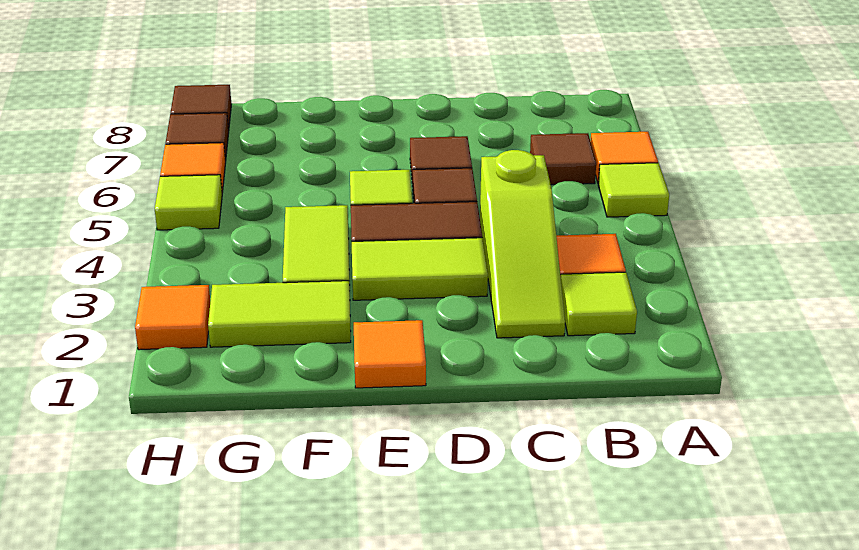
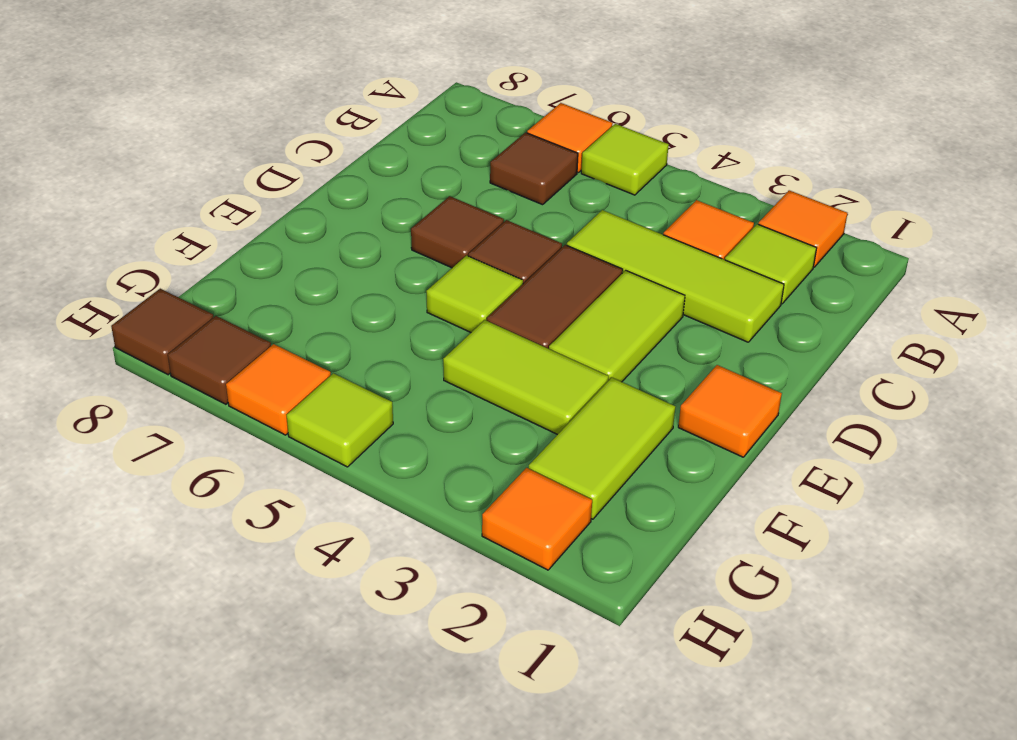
none -> orange 1x1 tile [758,190,848,267]
lime 1x3 slope [480,150,565,338] -> lime 1x3 tile [567,210,784,342]

